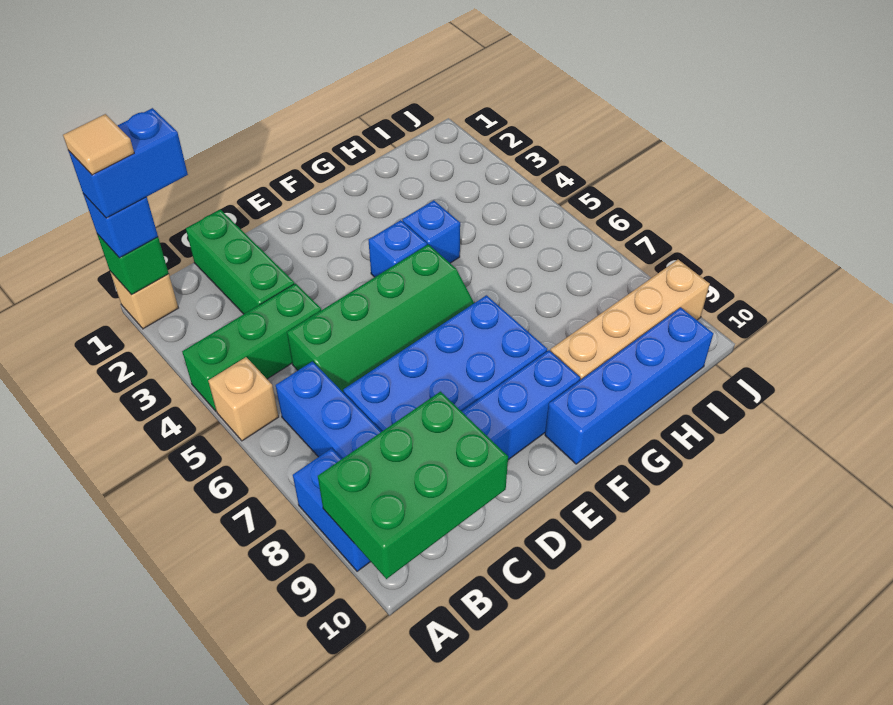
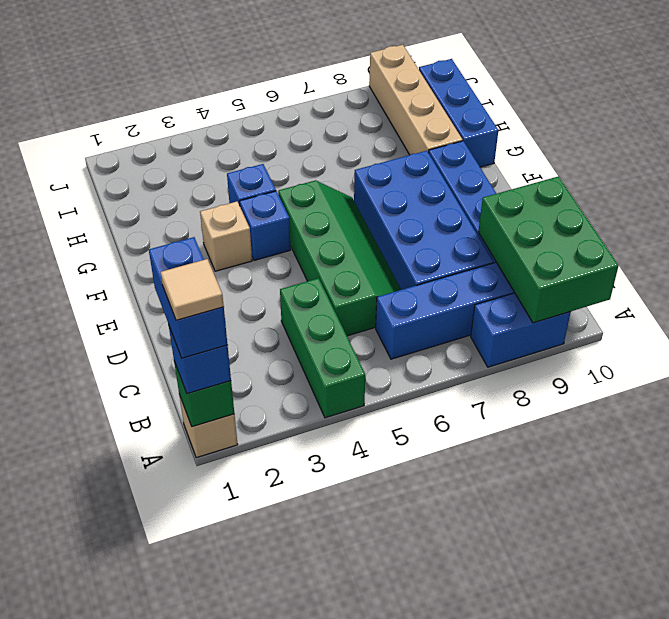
tan 1x1 brick [208,357,279,441] -> tan 1x1 brick moved to [200,202,252,271]
green 1x3 brick [186,209,295,314] -> none
blue 1x4 brick [545,307,713,464] -> blue 1x3 brick [419,59,498,167]

